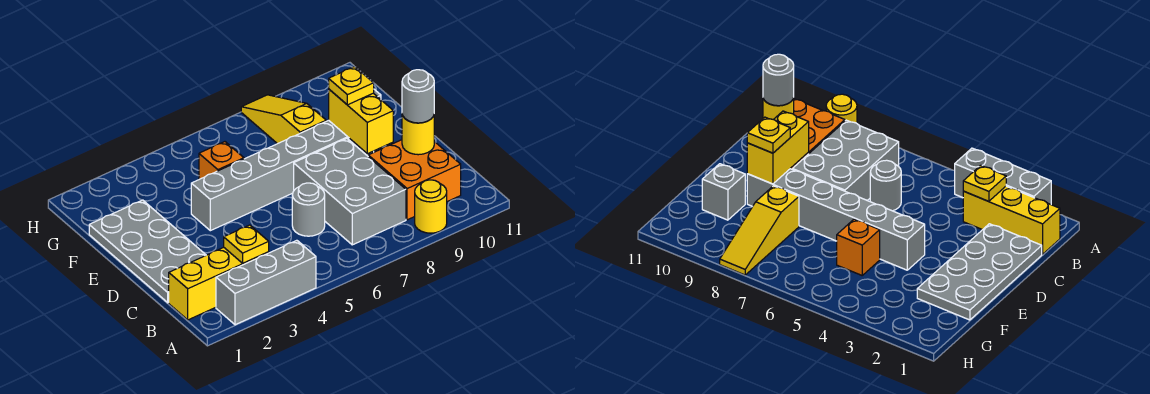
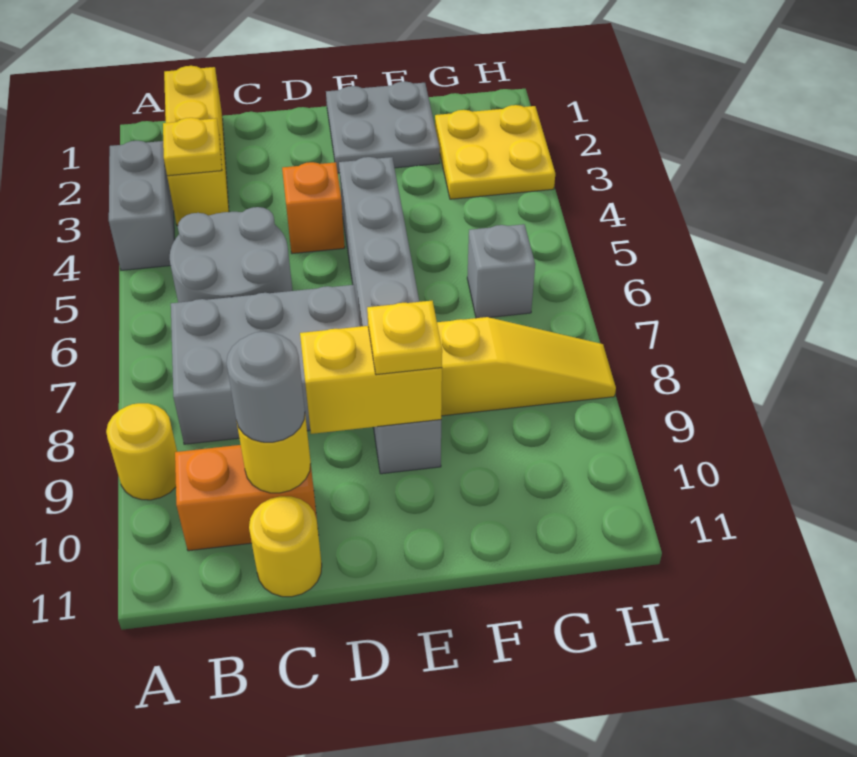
grey 1x3 brick [216,240,316,325] -> grey 1x2 brick [109,141,175,270]
orange 2x2 brick [368,140,461,220] -> orange 1x2 brick [175,445,318,551]
grey 2x4 plate [89,200,206,303] -> grey 2x2 plate [326,81,440,173]
grey 1x1 round brick [292,183,325,236] -> grey 2x2 round brick [170,207,293,303]
none -> yellow 1x1 round brick [249,496,322,597]
orange 1x1 brick [199,142,244,179] -> orange 1x1 brick moved to [282,162,345,254]
grey 1x1 brick [702,164,745,220] -> grey 1x1 brick moved to [467,224,535,318]
none -> yellow 2x2 plate [435,105,555,199]

